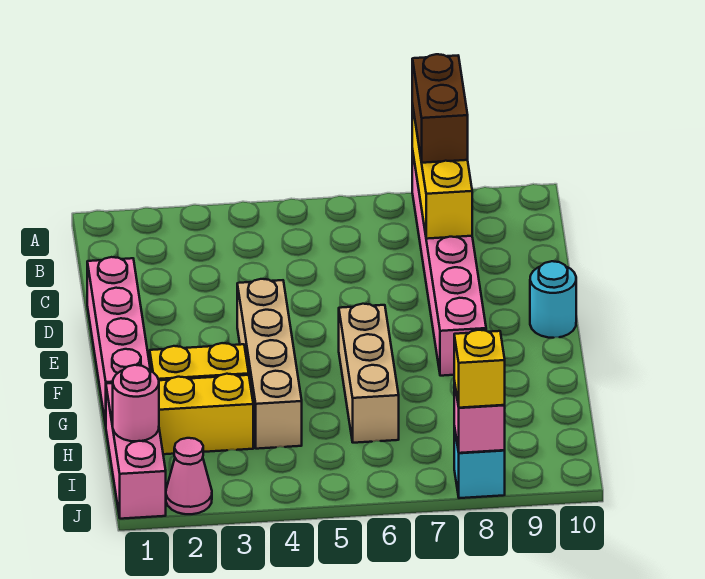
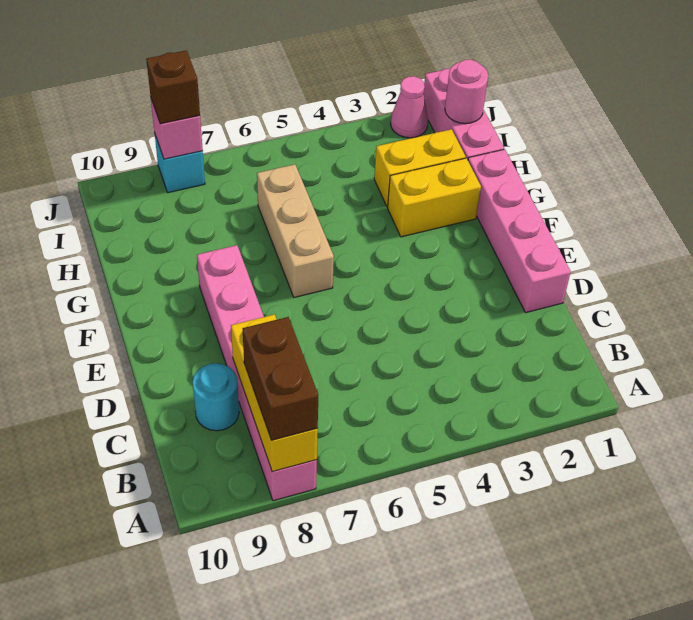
tan 1x4 brick [237,279,302,449] -> none
cyan 1x1 round brick [530,261,576,338] -> cyan 1x1 round brick moved to [193,363,239,431]
yellow 1x1 brick [454,330,505,408] -> brown 1x1 brick [146,50,200,124]

